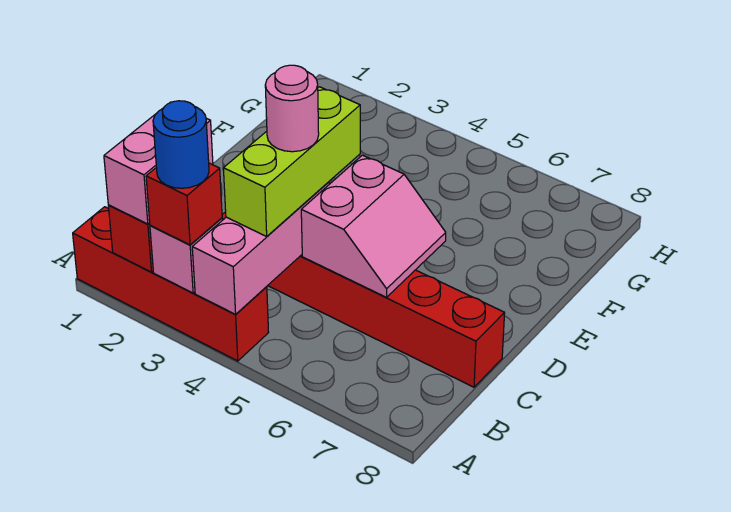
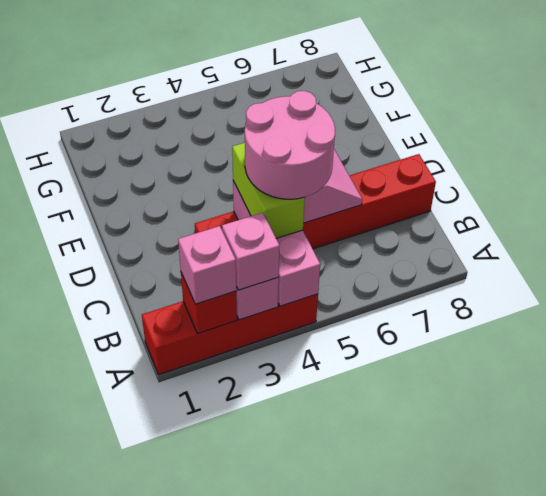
pink 1x2 brick [104,102,213,224] -> pink 1x1 brick [178,226,236,304]
red 1x1 brick [146,163,222,245] -> pink 1x1 brick [222,213,280,290]
blue 1x1 round brick [153,101,209,188] -> none
lime 1x3 brick [223,87,360,236] -> lime 1x2 brick [232,143,305,238]
pink 1x1 round brick [265,65,319,152] -> pink 2x2 round brick [245,91,335,199]

